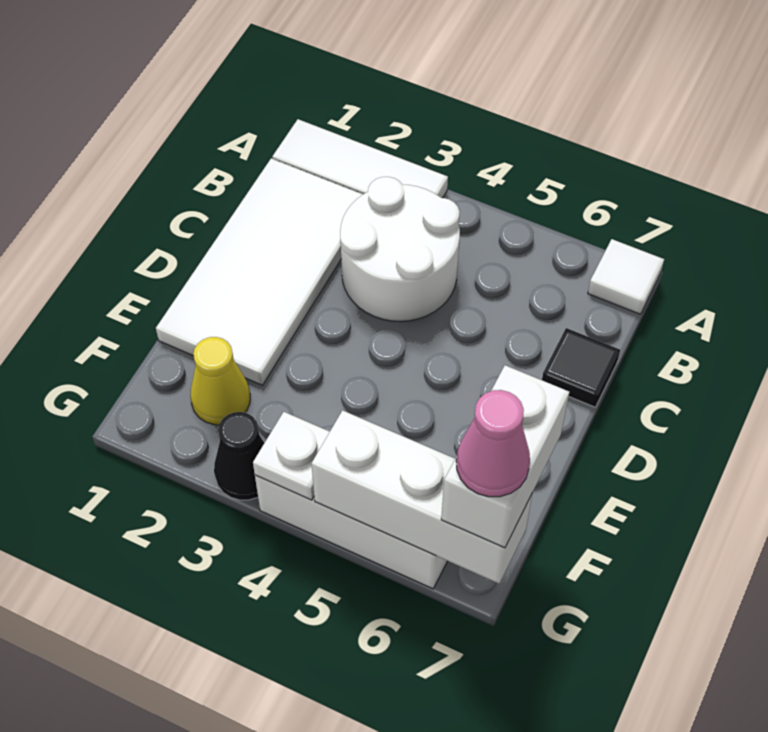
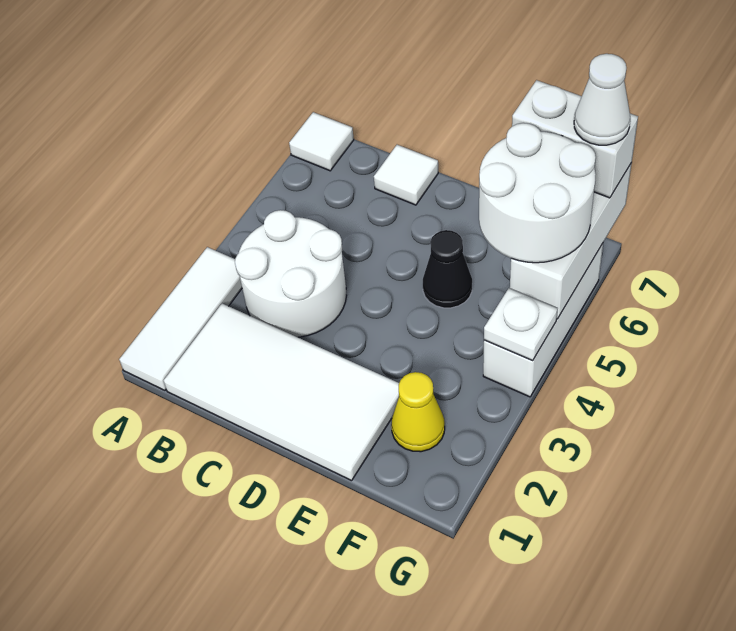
black 1x1 tile [542,328,620,407] -> white 1x1 tile [374,145,438,205]
none -> white 2x2 round brick [479,123,596,263]
black 1x1 cone [214,412,264,500] -> black 1x1 cone moved to [423,230,472,308]
pink 1x1 cone [456,390,530,497] -> white 1x1 cone [574,54,630,145]

